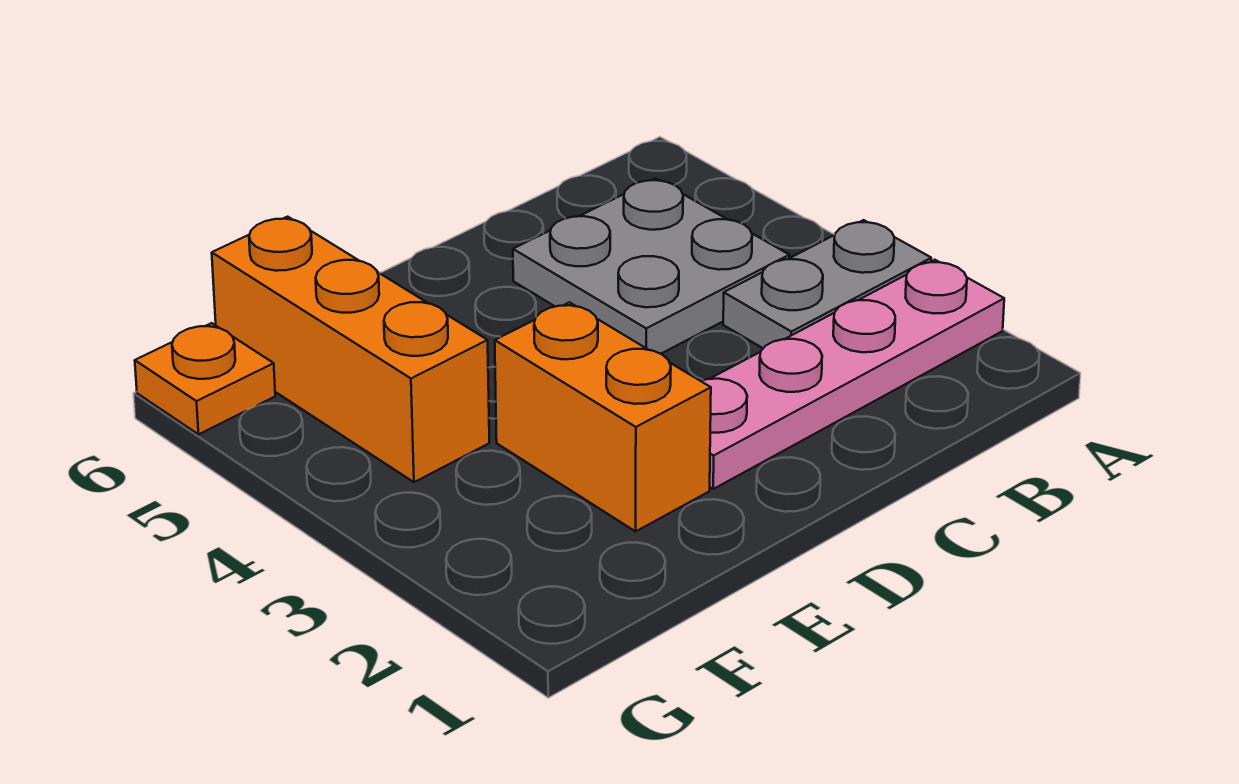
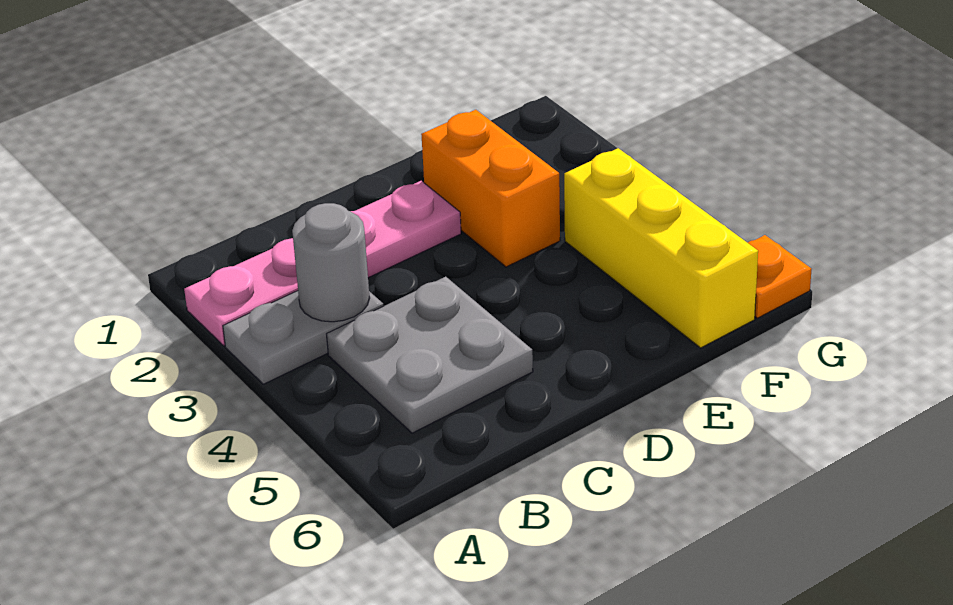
none -> grey 1x1 round brick [292,203,370,322]
orange 1x3 brick [212,217,489,482] -> yellow 1x3 brick [564,148,758,348]

